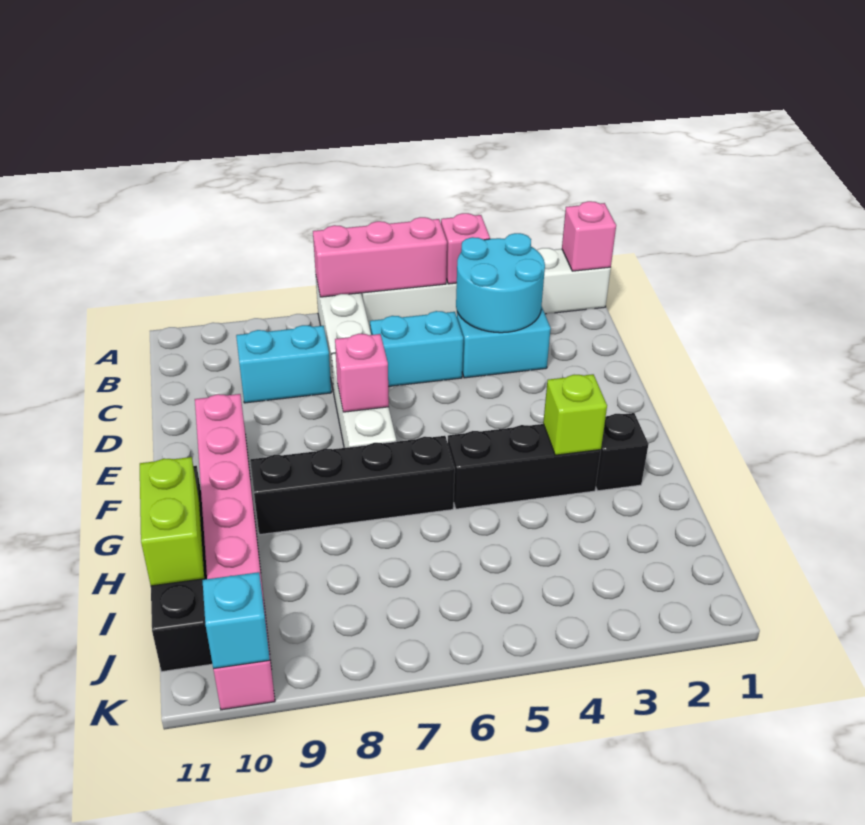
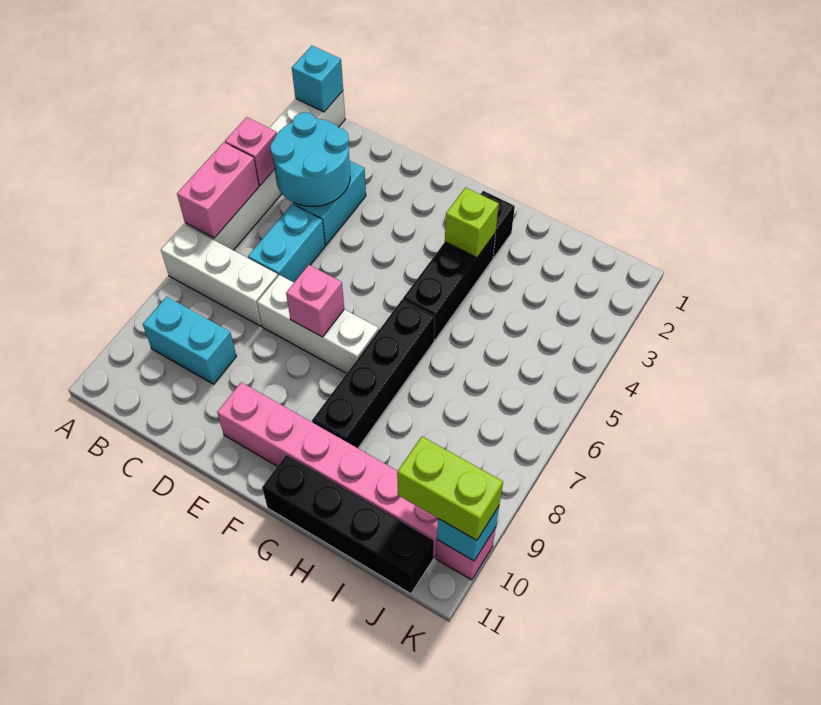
pink 1x1 brick [562,201,616,271] -> cyan 1x1 brick [292,46,343,112]
pink 1x3 brick [313,217,447,297] -> pink 1x2 brick [177,142,259,238]
cyan 1x2 brick [236,325,331,403] -> cyan 1x2 brick turned to [143,296,236,384]
lime 1x2 brick [140,457,204,586] -> lime 1x2 brick moved to [397,437,503,540]

